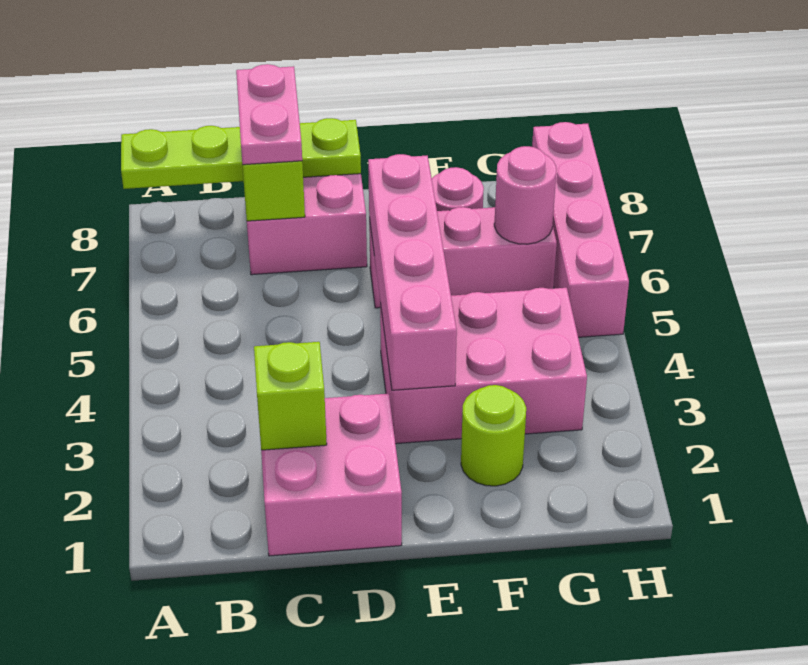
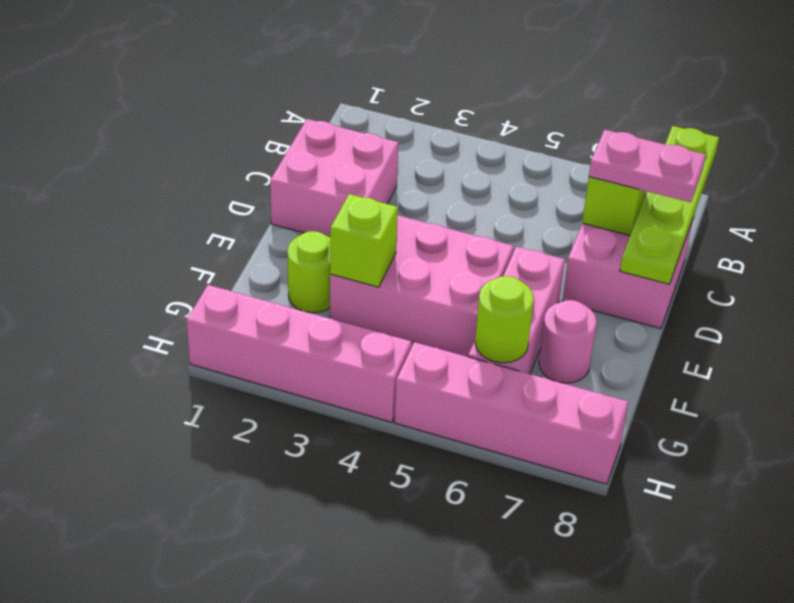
lime 1x1 brick [254,342,327,450] -> lime 1x1 brick moved to [330,194,398,287]
pink 2x3 brick [380,288,587,444] -> pink 2x3 brick turned to [330,215,514,357]
pink 1x4 brick [368,154,457,390] -> pink 1x4 brick moved to [187,285,411,422]
pink 1x1 round brick [494,146,556,244] -> lime 1x1 round brick [475,276,534,363]

